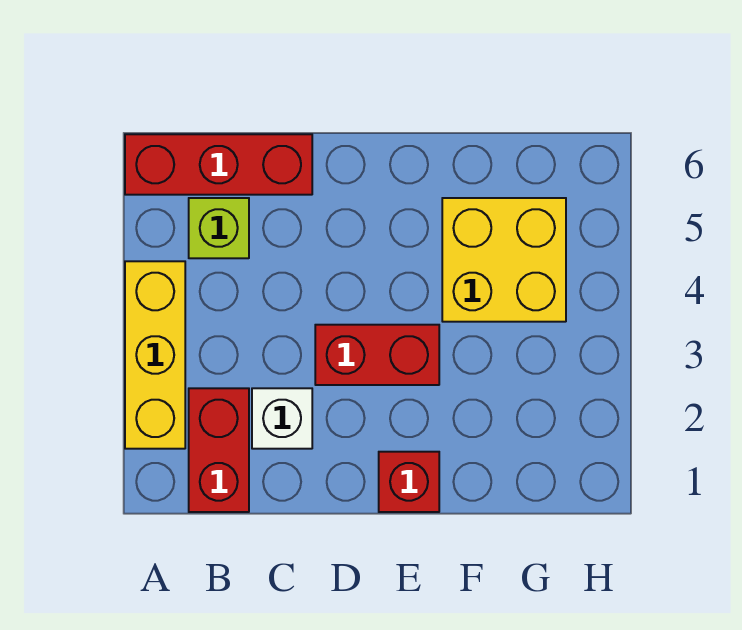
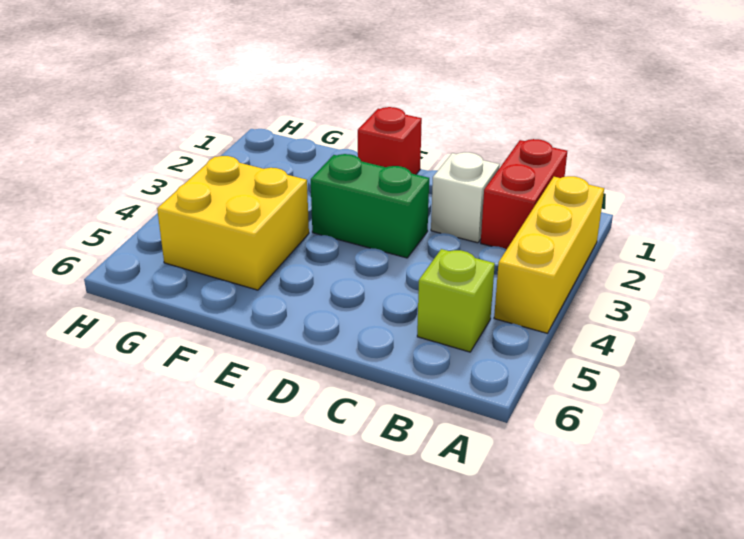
red 1x3 brick [125,134,312,195] -> none
red 1x2 brick [315,325,439,385] -> green 1x2 brick [311,154,429,258]

